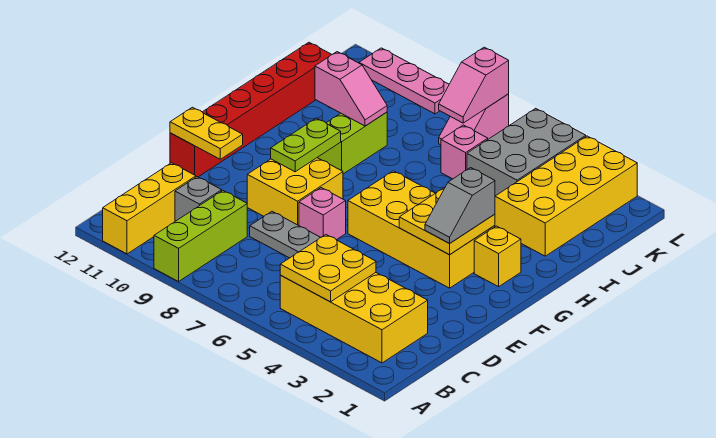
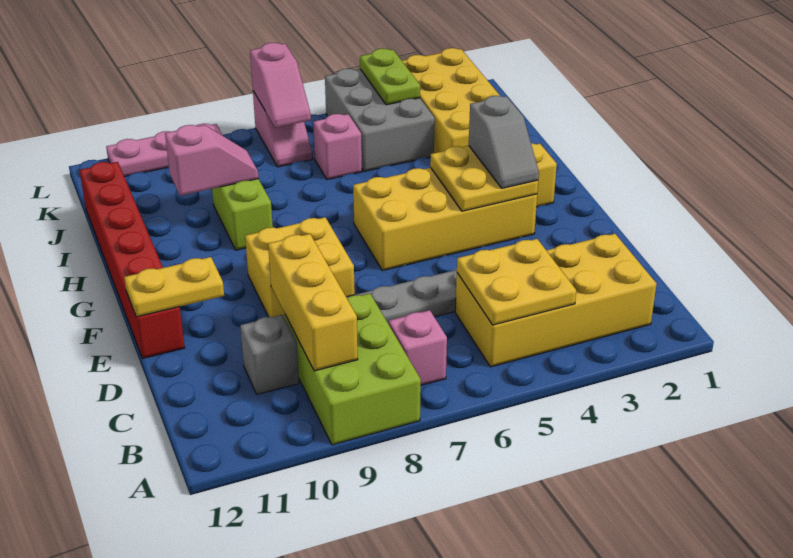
lime 1x3 brick [154,191,247,281] -> lime 2x3 brick [285,294,421,445]
yellow 1x3 brick [103,163,196,254] -> yellow 1x3 brick moved to [268,234,358,371]
pink 1x1 brick [299,188,346,240] -> pink 1x1 brick moved to [389,310,447,385]
lime 1x2 plate [271,118,341,172] -> lime 1x2 plate moved to [360,49,420,105]

